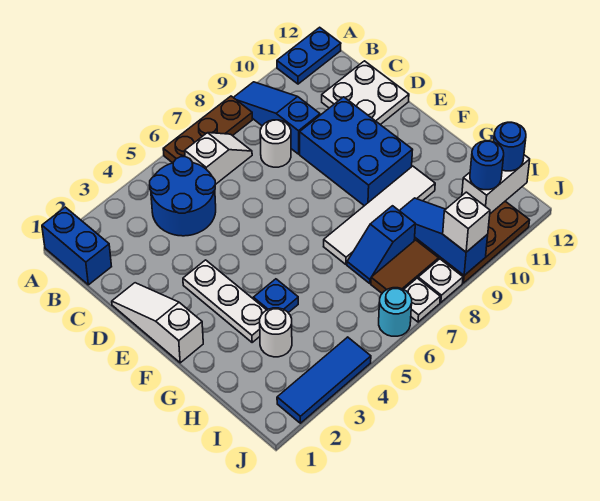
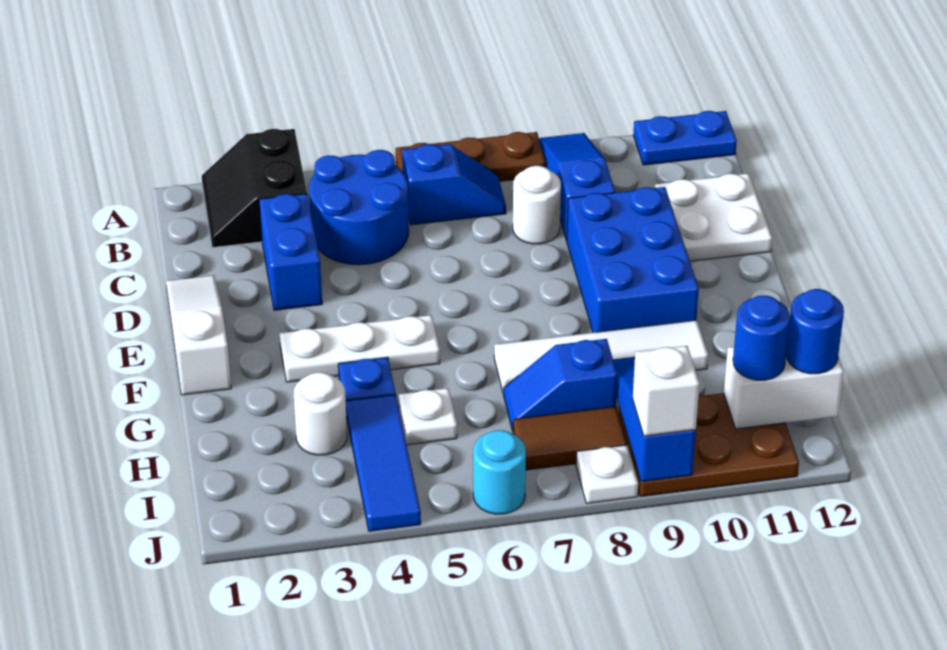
blue 1x2 brick [42,207,112,285] -> blue 1x2 brick moved to [259,194,322,310]
none -> black 2x2 slope [202,129,307,248]
white 1x2 slope [185,133,252,185] -> blue 1x2 slope [402,144,506,225]
white 1x3 plate [183,260,266,342] -> white 1x3 plate turned to [279,315,440,382]
blue 1x3 tile [277,337,371,423] -> blue 1x3 tile turned to [346,395,421,531]
white 1x1 plate [404,278,440,322] -> white 1x1 plate moved to [399,388,457,445]

